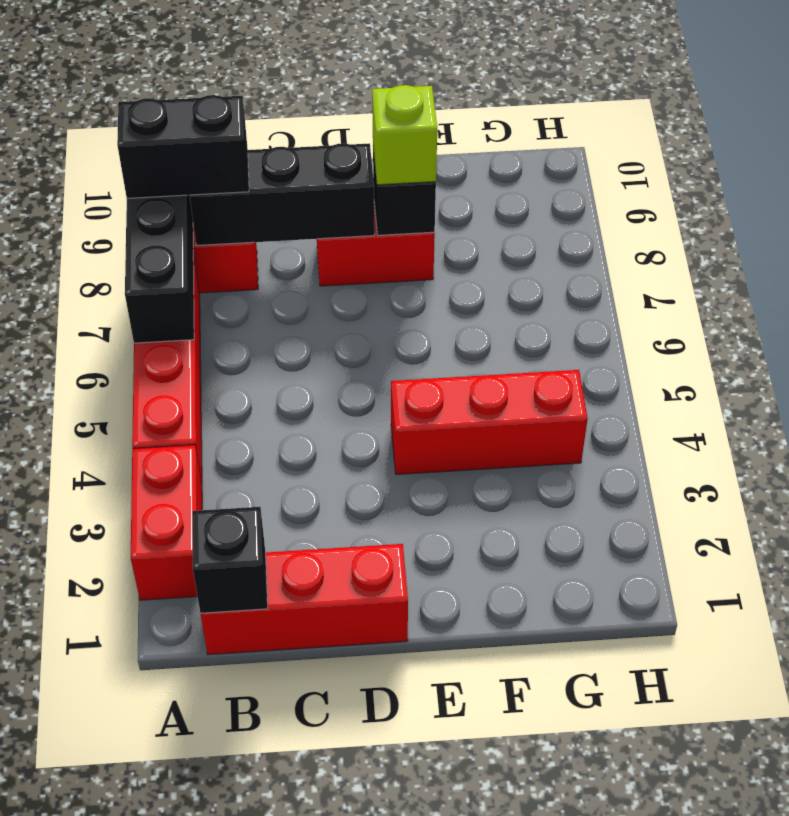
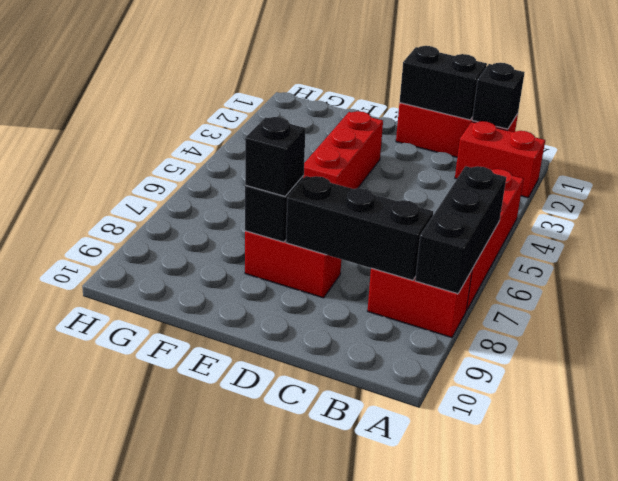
red 1x2 brick [131,445,202,600] -> red 1x2 brick turned to [455,121,545,198]
black 1x2 brick [117,95,249,198] -> black 1x2 brick moved to [399,46,487,120]
red 1x3 brick [391,370,588,475] -> red 1x3 brick turned to [303,111,383,189]
lime 1x1 brick [372,85,437,185] -> black 1x1 brick [245,117,306,196]

